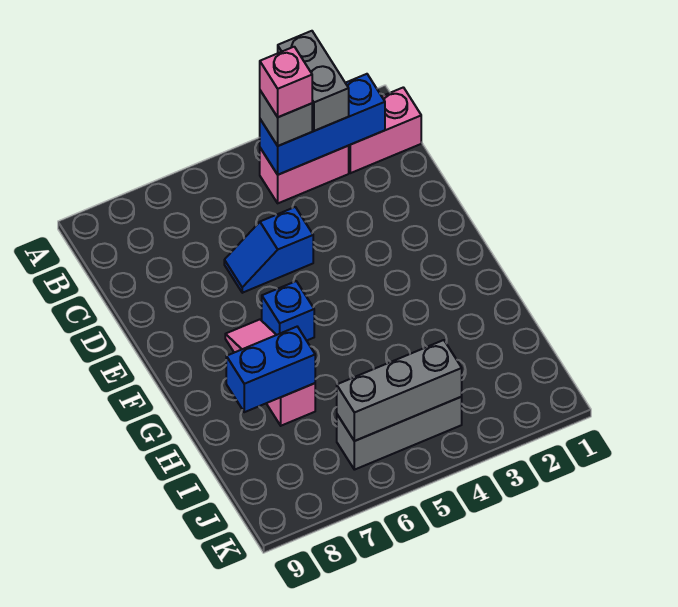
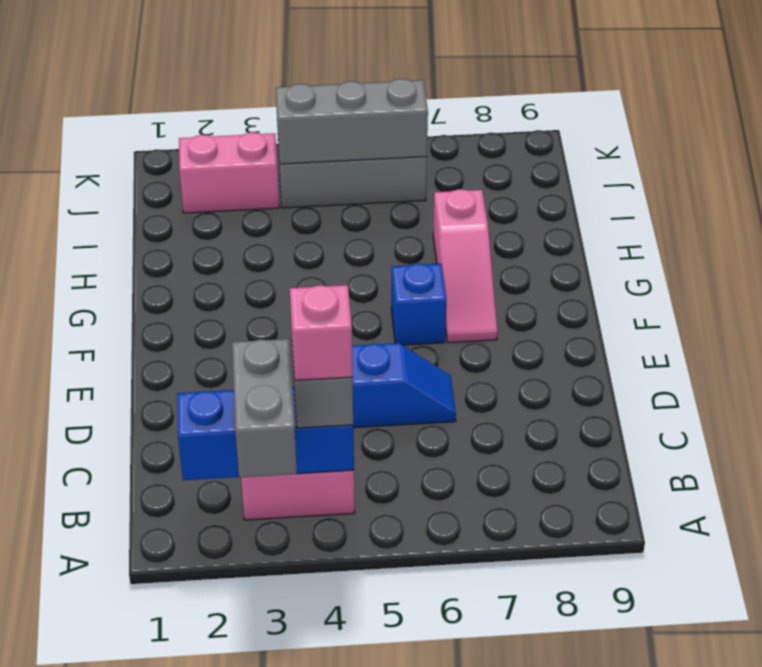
pink 1x2 brick [349,87,421,173] -> pink 1x2 brick moved to [179,132,279,213]
blue 1x2 brick [226,327,315,412] -> none

